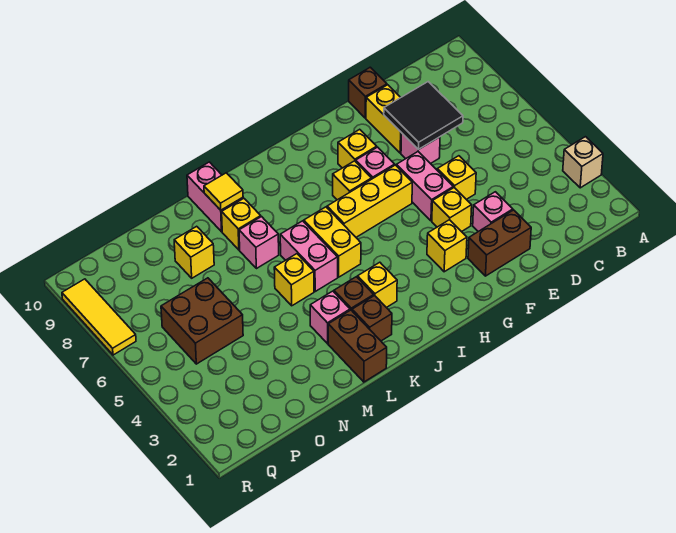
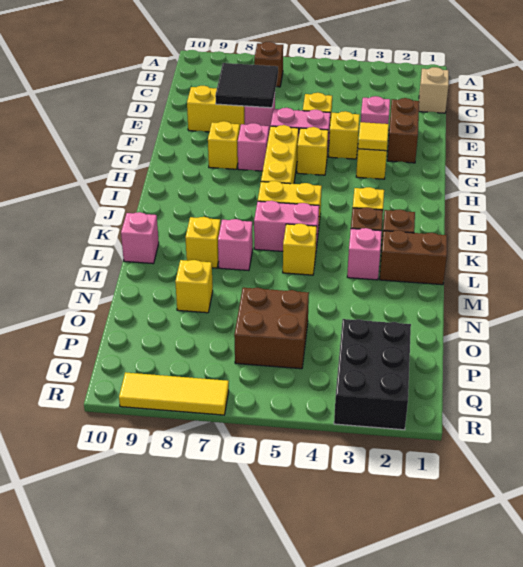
tan 1x1 brick [563,137,603,188] -> tan 1x1 brick moved to [419,67,449,113]
brown 1x1 brick [349,67,387,118] -> brown 1x1 brick moved to [254,42,283,87]
yellow 1x1 brick [333,161,372,200] -> yellow 1x1 brick moved to [297,127,328,175]
pink 1x2 brick [187,162,243,232] -> pink 1x1 brick [121,212,159,264]
yellow 1x1 tile [204,173,243,210] -> yellow 1x1 tile moved to [358,122,389,151]
none -> black 2x3 brick [334,319,411,430]

